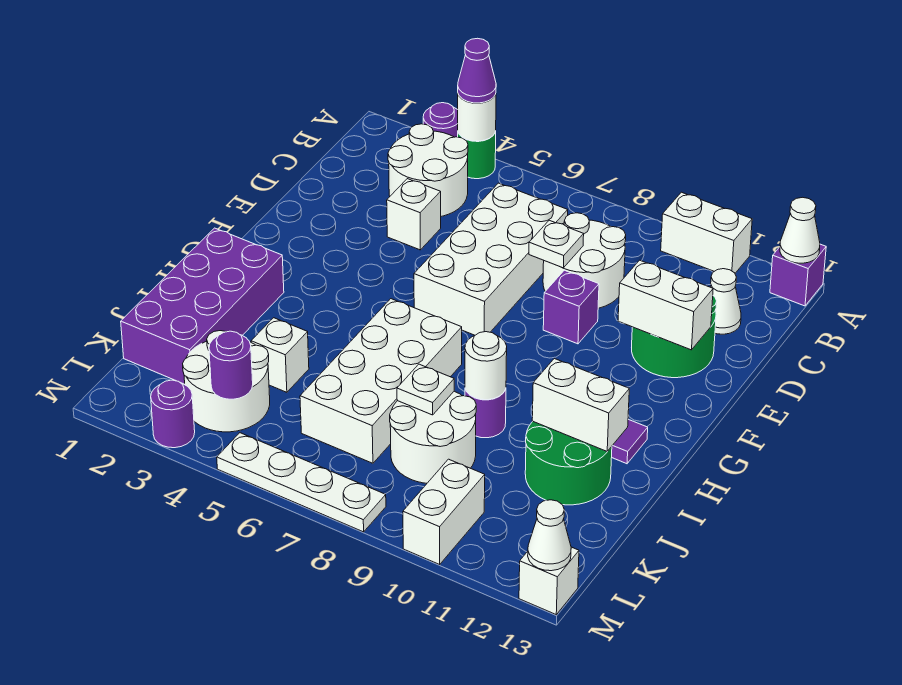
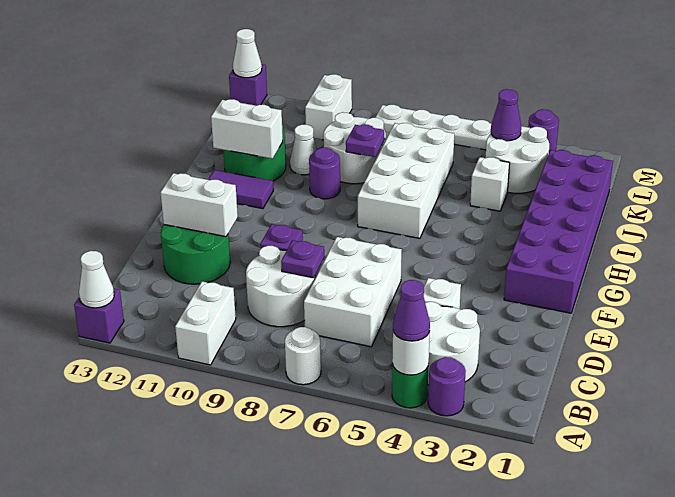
white 1x2 brick [661,192,752,273] -> white 1x2 brick turned to [175,281,236,365]
white 2x4 brick [414,183,568,335] -> white 2x3 brick [304,237,402,347]
white 1x1 cone [711,269,741,334] -> white 1x1 cone moved to [290,124,317,175]
white 1x1 plate [529,220,584,268] -> purple 1x1 plate [281,240,324,278]
purple 2x4 brick [121,228,284,384] -> purple 2x6 brick [504,150,613,313]
white 1x1 round brick [465,332,507,400] -> white 1x1 round brick moved to [285,327,321,385]
white 1x1 plate [397,364,454,415] -> purple 1x1 plate [346,125,384,157]
purple 1x1 round brick [209,331,253,399] -> purple 1x1 cone [491,89,521,141]
white 1x1 brick [519,547,579,614] -> purple 1x1 brick [229,64,267,106]

